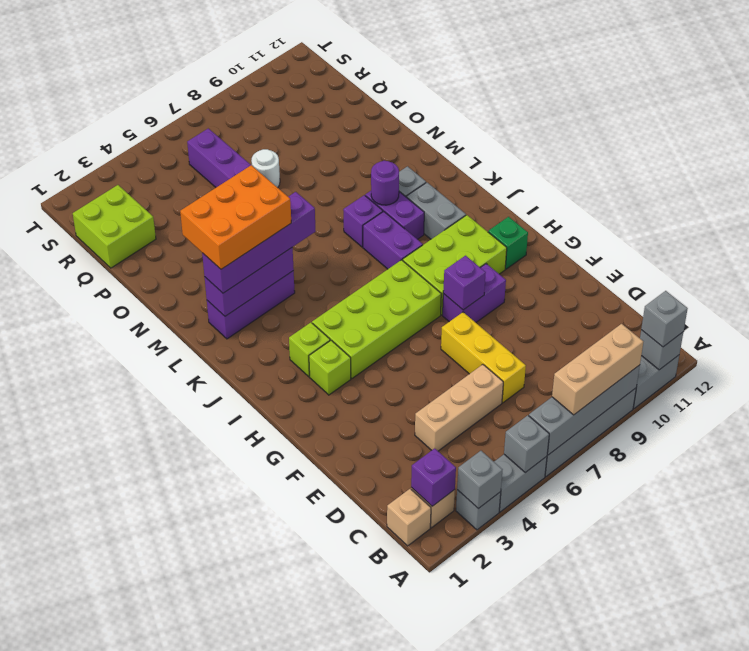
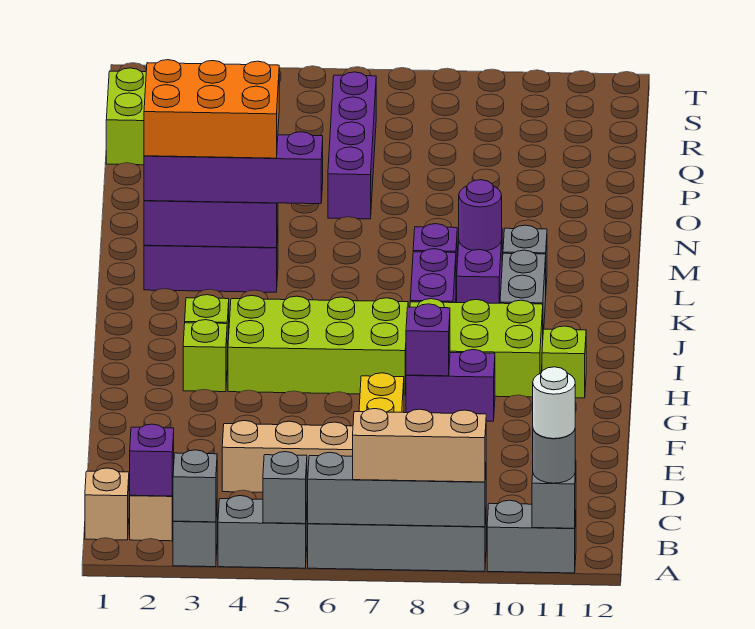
grey 1x1 brick [641,291,688,347] -> grey 1x1 round brick [533,430,575,483]
green 1x1 brick [488,217,528,269] -> lime 1x1 brick [542,326,586,398]
white 1x1 round brick [251,149,280,188] -> white 1x1 round brick moved to [533,367,575,439]

